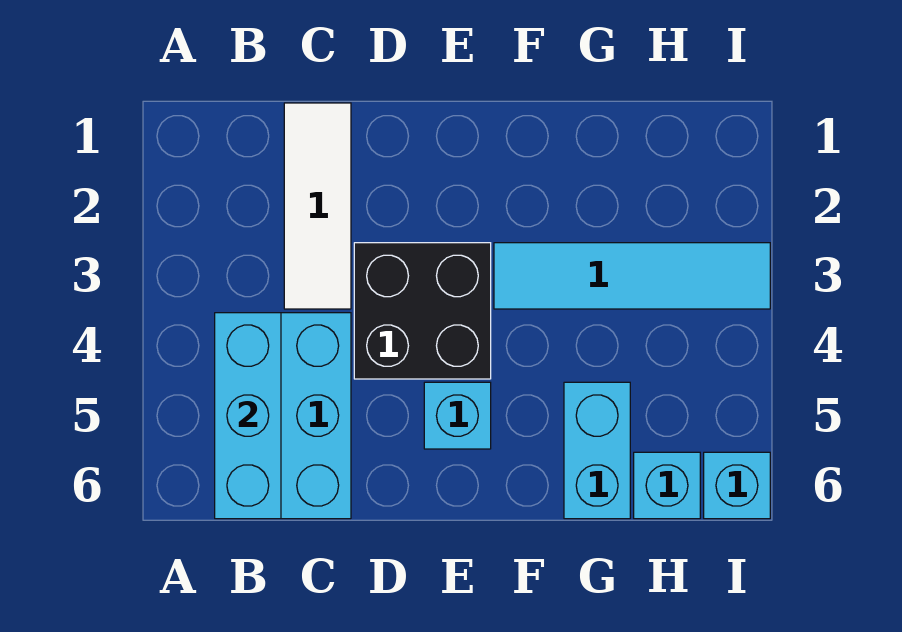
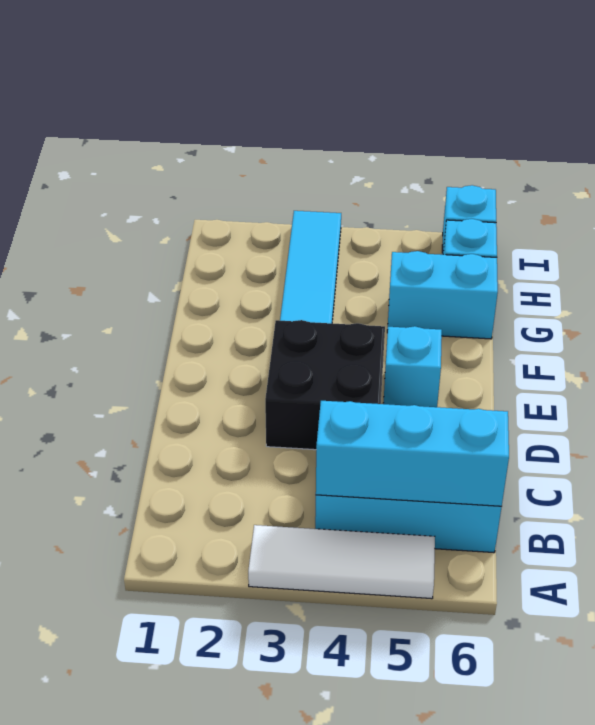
white 1x3 tile [284,103,351,309] -> white 1x3 tile moved to [248,525,435,599]

